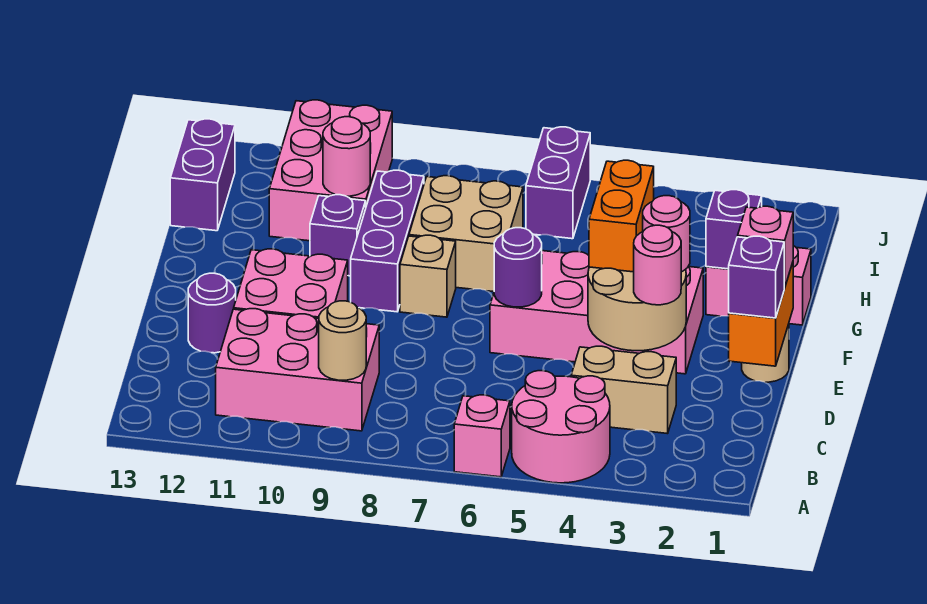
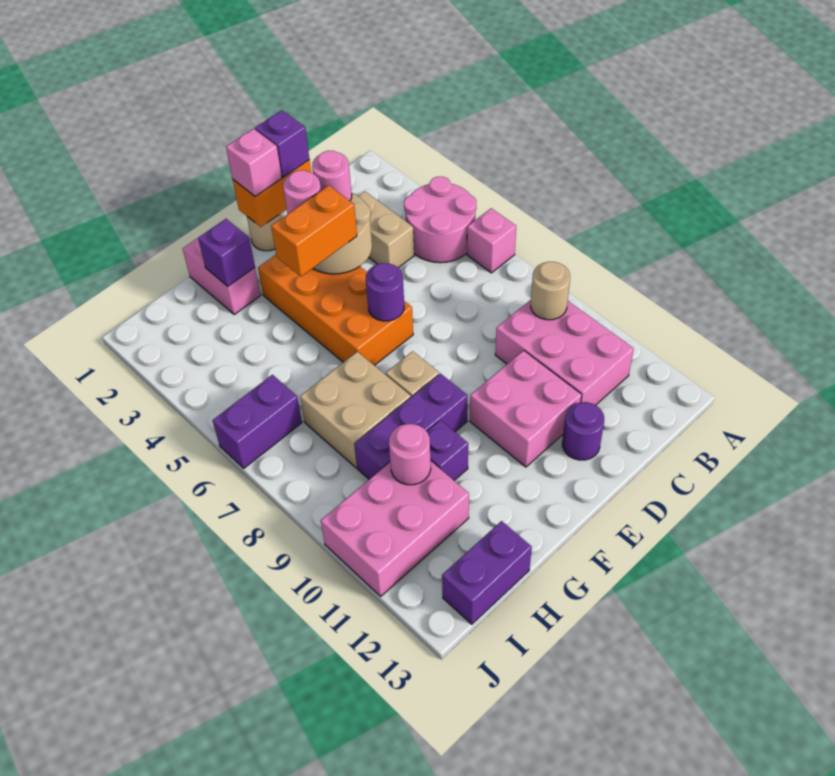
pink 2x4 brick [490,251,703,374] -> orange 2x4 brick [258,255,413,365]

